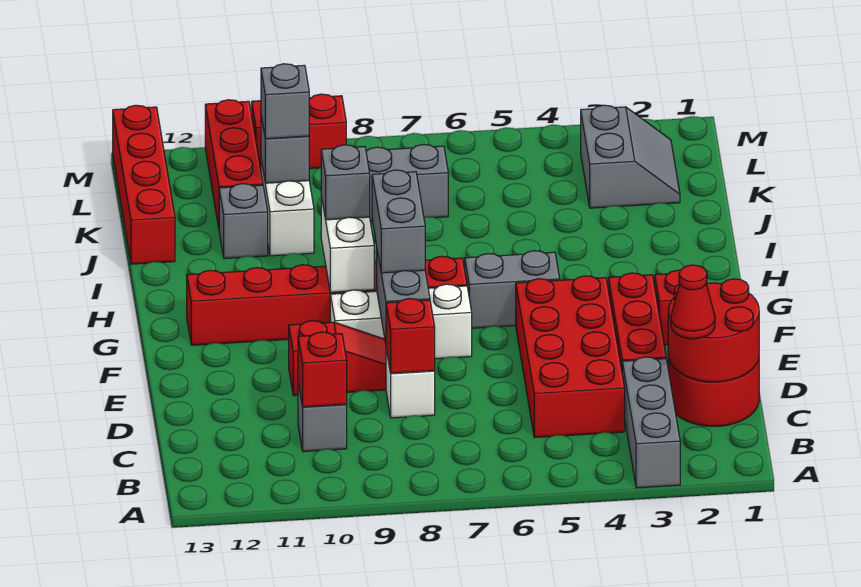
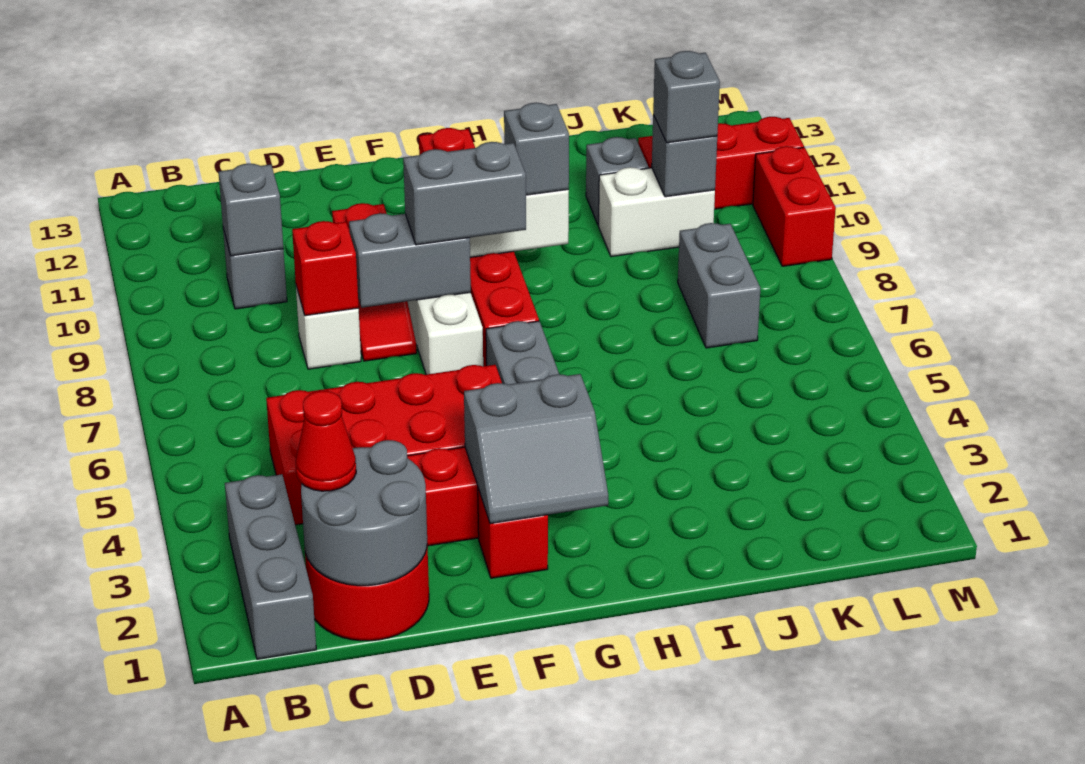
grey 1x3 brick [622,357,680,488] -> grey 1x3 brick turned to [225,474,316,659]
red 2x2 round brick [668,279,759,382] -> grey 2x2 round brick [301,440,427,586]
red 1x1 brick [298,332,347,407] -> grey 1x1 brick [219,163,283,256]
red 1x4 brick [113,105,175,264] -> none
grey 2x2 slope [581,105,680,208] -> grey 2x2 slope moved to [464,374,608,524]

